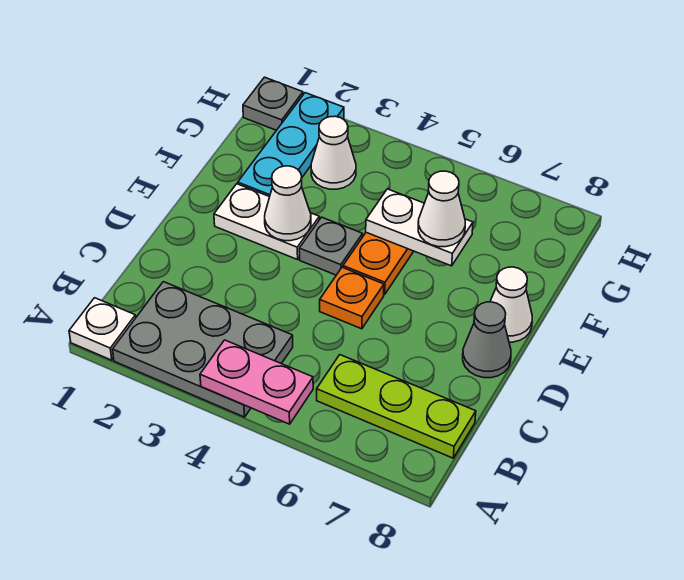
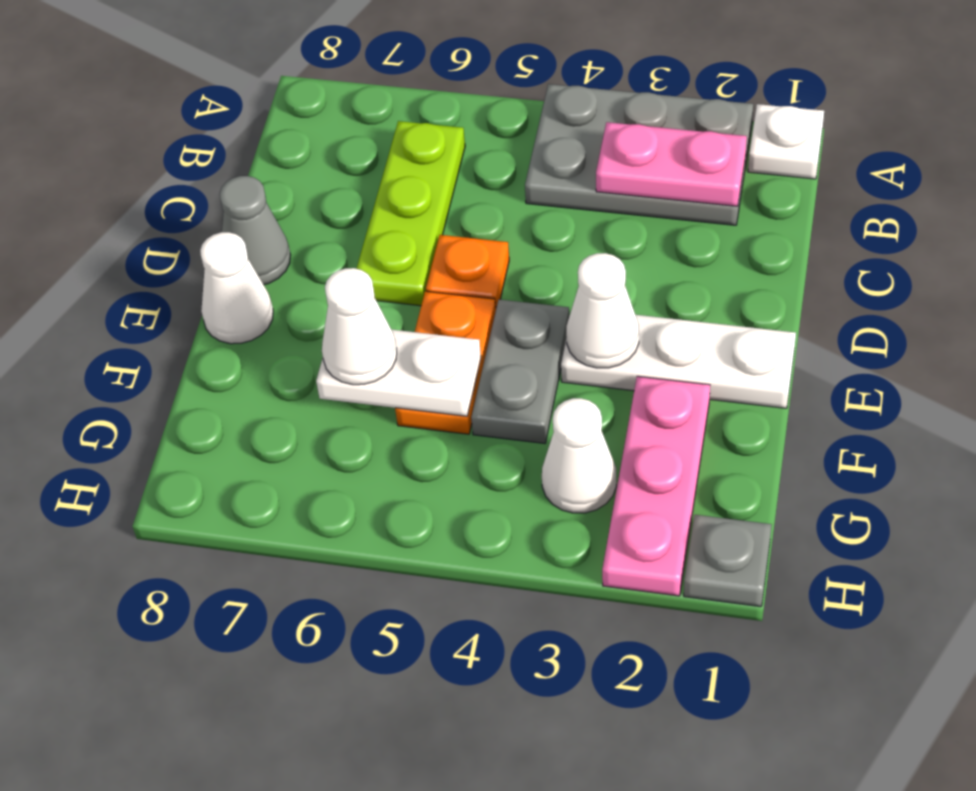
pink 1x2 plate [200,340,313,424] -> pink 1x2 plate moved to [596,122,747,206]
lime 1x3 plate [317,355,476,458] -> lime 1x3 plate turned to [357,121,465,306]
white 1x2 plate [214,184,319,260] -> white 1x3 plate [561,315,796,408]
grey 1x1 plate [299,217,363,275] -> grey 1x2 plate [471,300,569,443]
cyan 1x3 plate [238,93,344,197] -> pink 1x3 plate [602,376,710,596]

